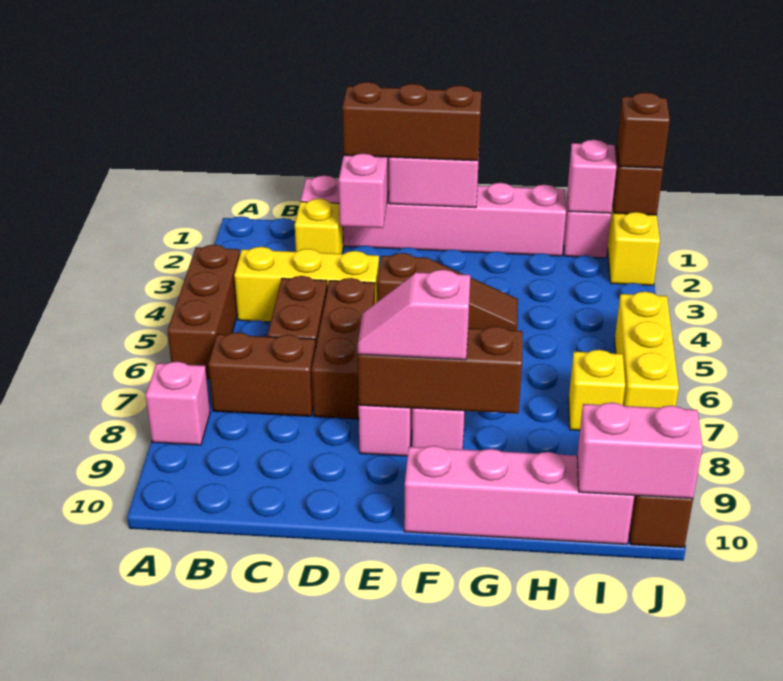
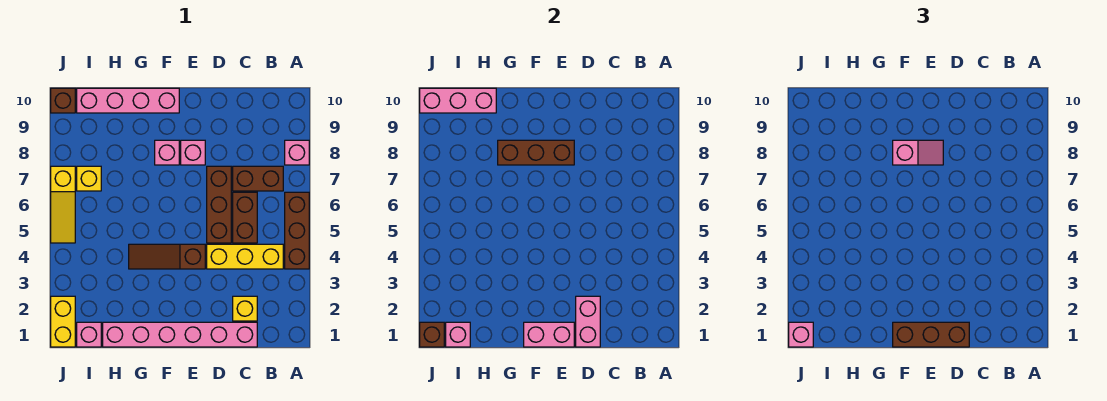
pink 1x2 brick [577,402,703,499] -> pink 1x3 brick [420,88,496,113]
brown 1x1 brick [617,92,670,168] -> pink 1x1 brick [789,322,813,347]
yellow 1x3 brick [615,292,679,408] -> yellow 1x3 slope [51,166,75,243]

